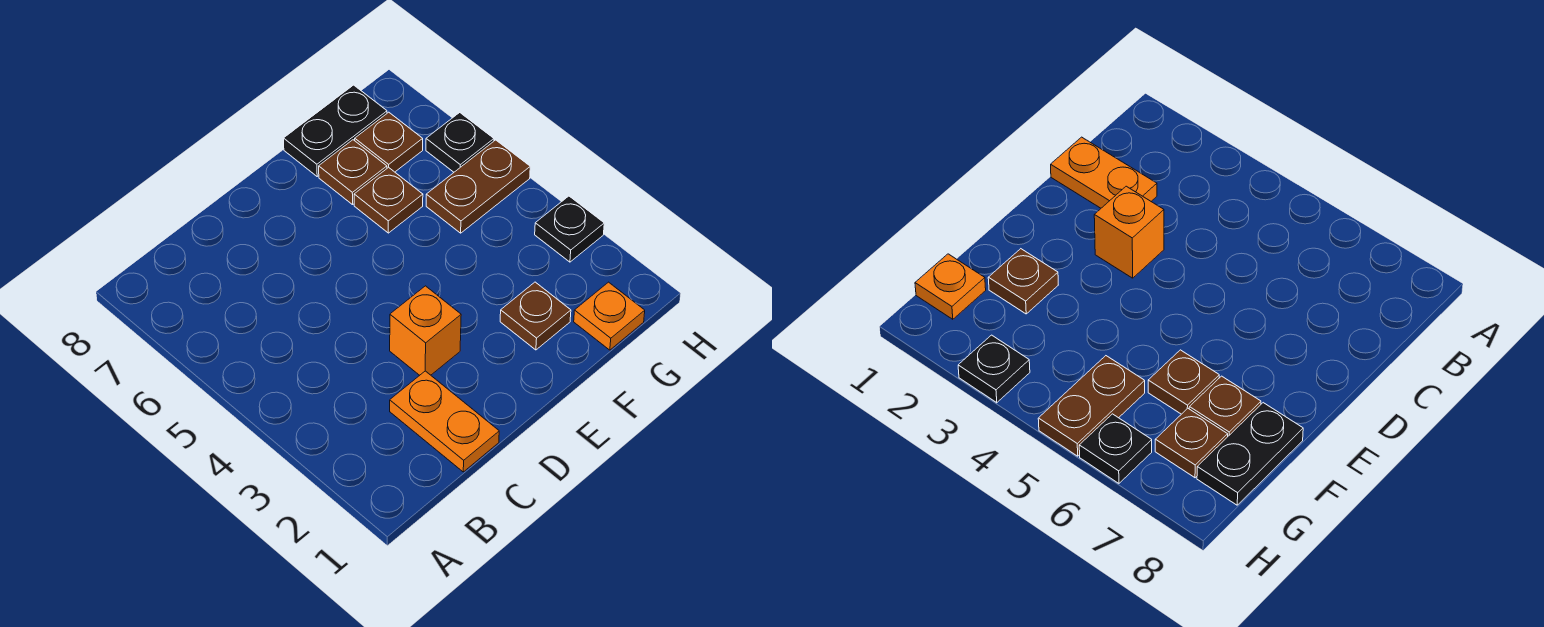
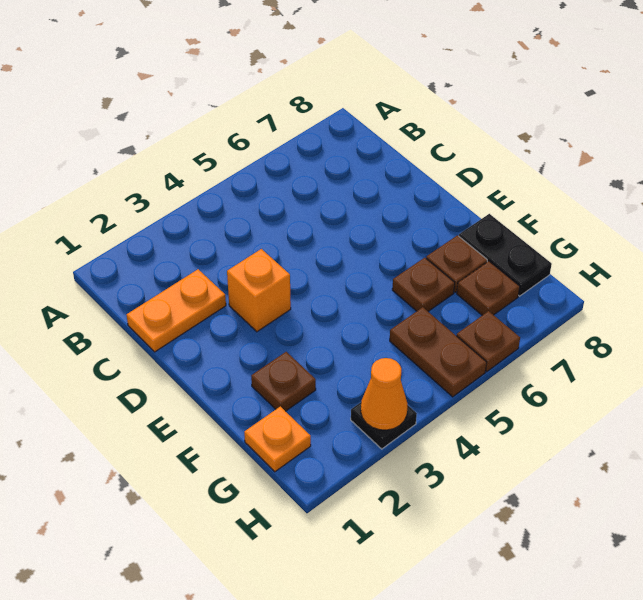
none -> orange 1x1 cone [361,358,407,430]
black 1x1 plate [426,113,494,172] -> brown 1x1 plate [457,311,520,372]

